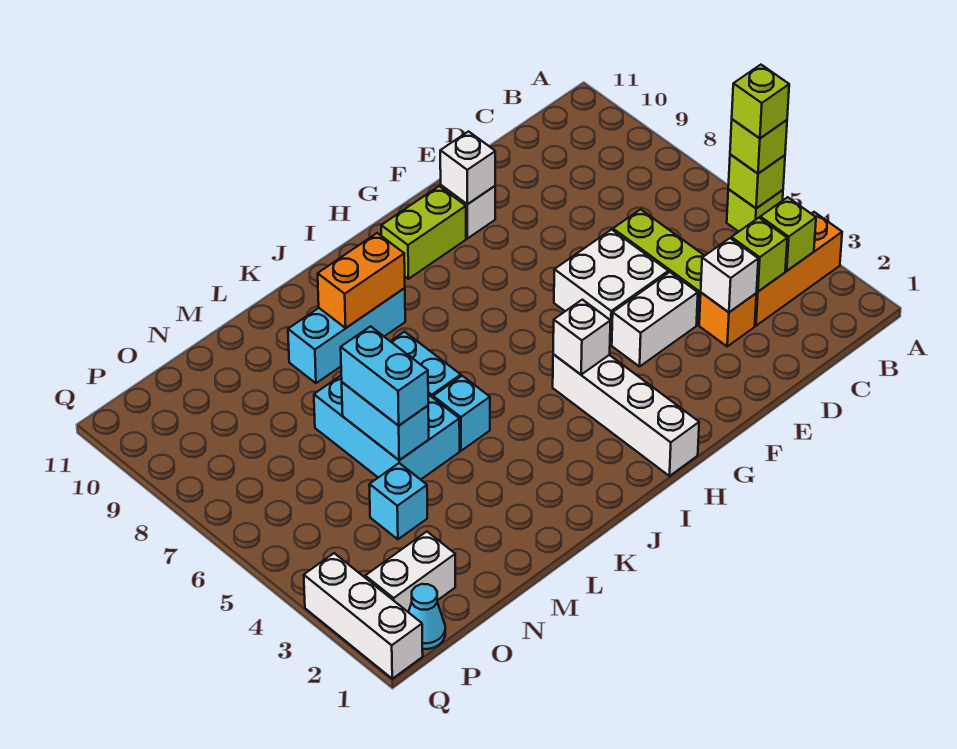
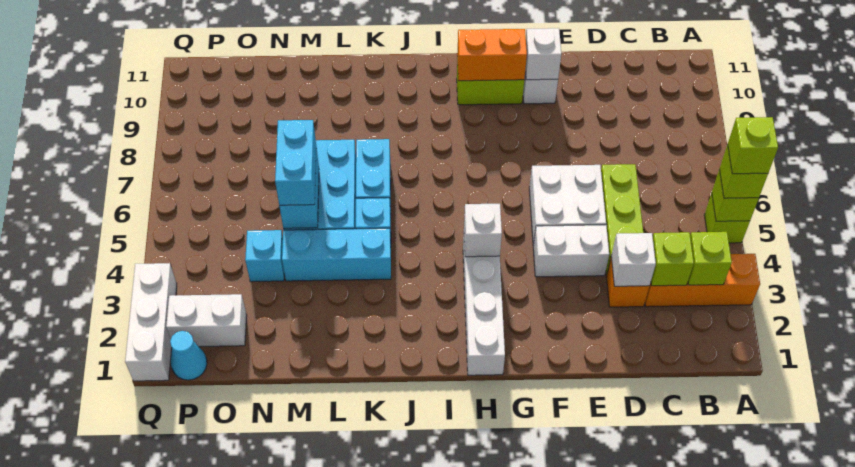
cyan 1x3 brick [288,288,405,383] -> cyan 1x3 brick moved to [282,228,391,281]
orange 1x2 brick [318,233,405,328] -> orange 1x2 brick moved to [457,29,527,81]

